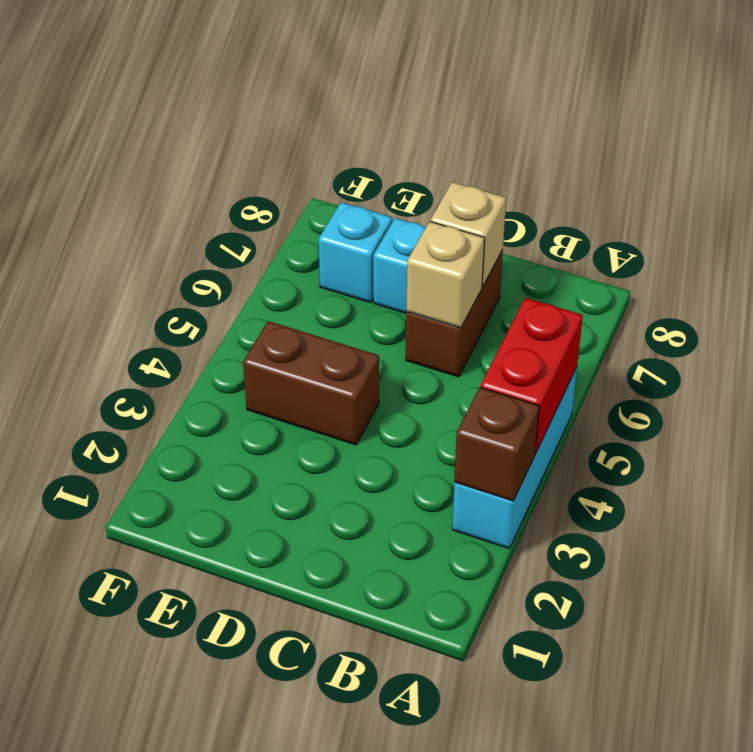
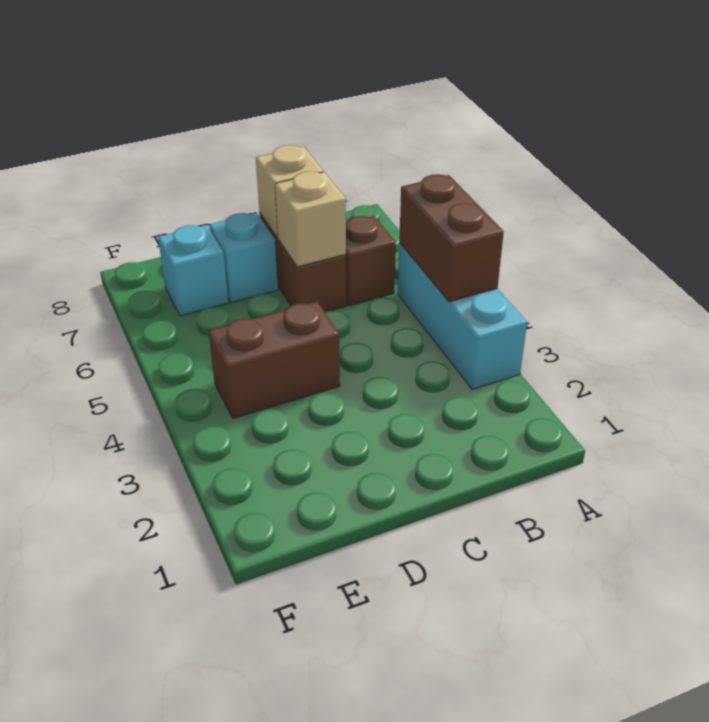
brown 1x1 brick [454,387,539,501] -> brown 1x1 brick moved to [346,216,396,306]
red 1x2 brick [481,298,583,453] -> brown 1x2 brick [399,174,504,302]

